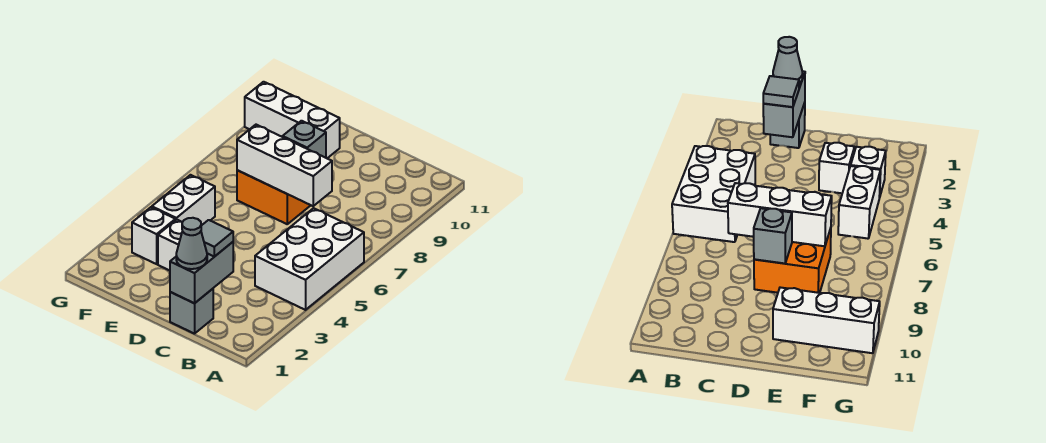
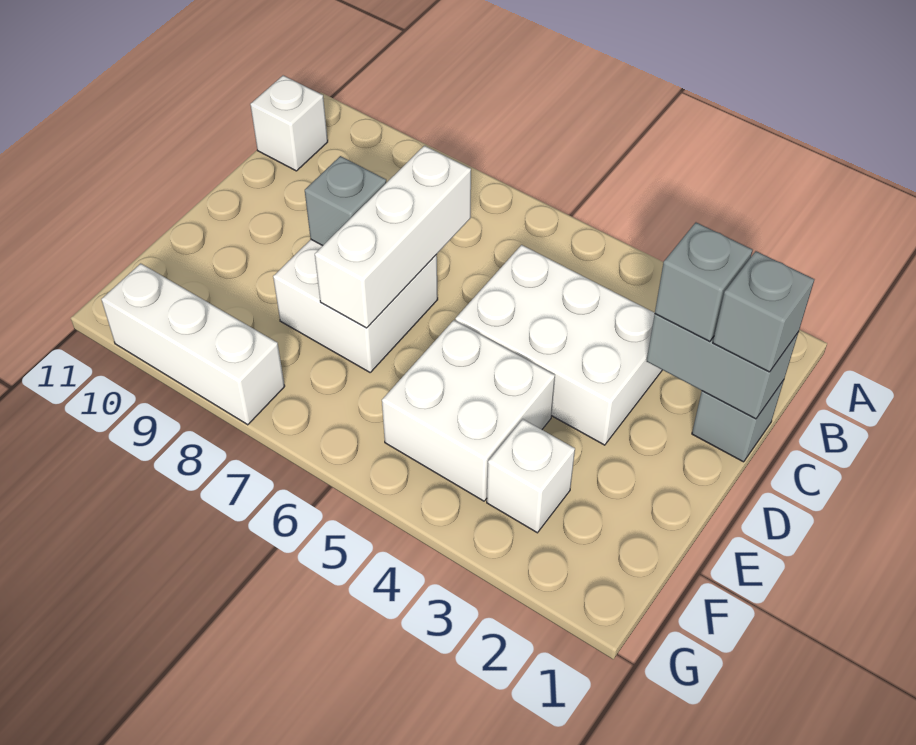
white 2x3 brick [255,208,364,310] -> white 2x3 brick moved to [455,245,662,445]
grey 1x1 cone [176,218,207,269] -> grey 1x1 brick [713,251,814,372]
grey 1x1 tile [201,220,233,257] -> grey 1x1 brick [655,223,753,342]
orange 2x2 brick [237,170,311,224] -> white 2x2 brick [273,240,438,372]
white 1x1 brick [158,220,182,271] -> white 1x1 brick moved to [250,75,328,171]
white 1x3 brick [245,82,340,158] -> white 1x3 brick turned to [101,263,285,425]
white 1x2 brick [152,175,215,226] -> white 2x2 brick [382,320,555,501]

